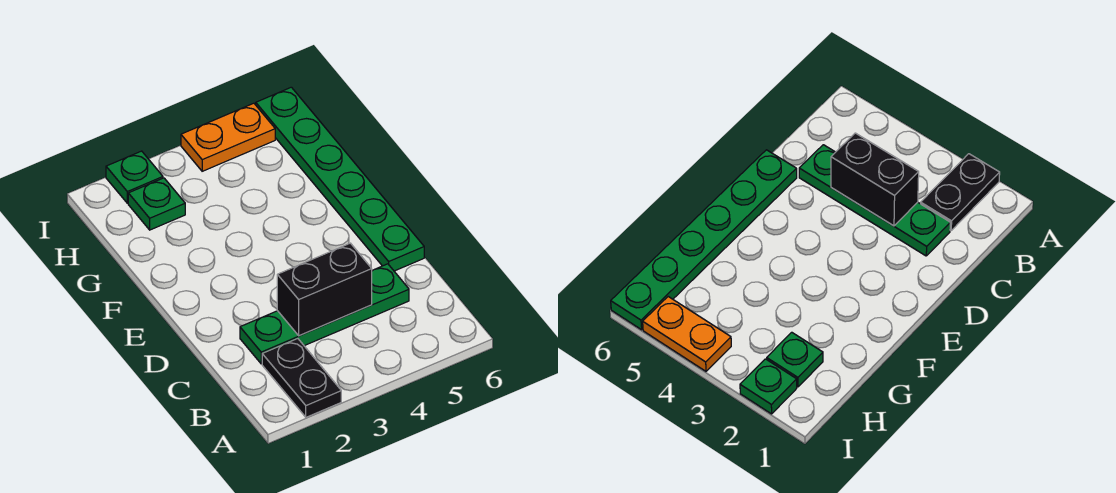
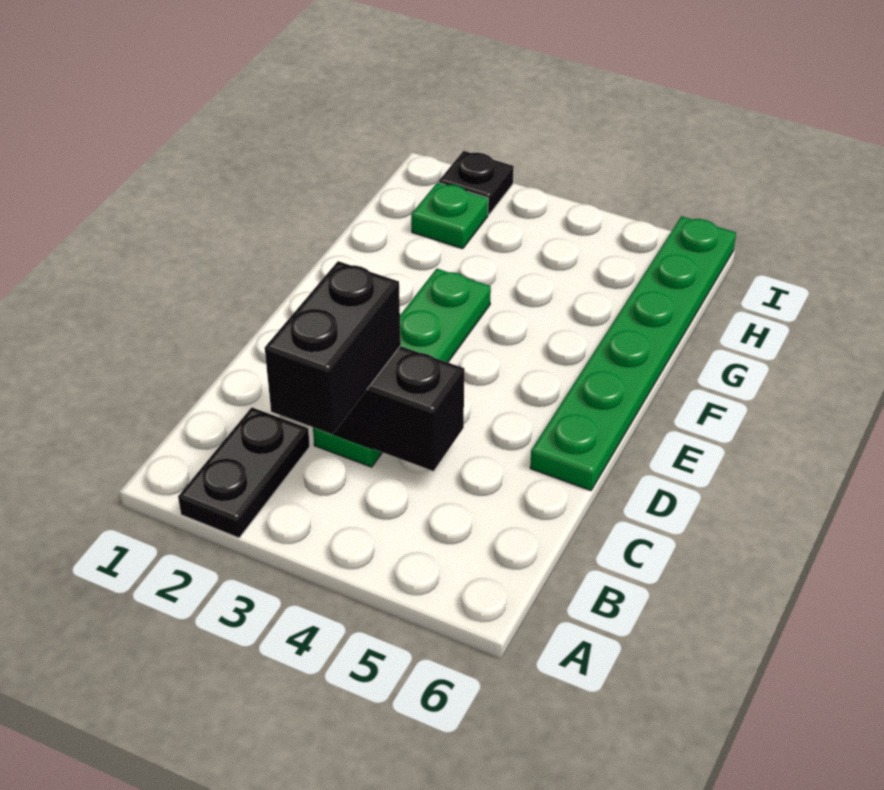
none -> black 1x2 brick [265,261,401,434]
green 1x4 plate [240,264,409,364] -> green 1x4 plate turned to [313,269,491,467]
green 1x1 plate [106,151,163,203] -> black 1x1 plate [439,151,514,215]
orange 1x2 plate [181,103,275,171] -> none

